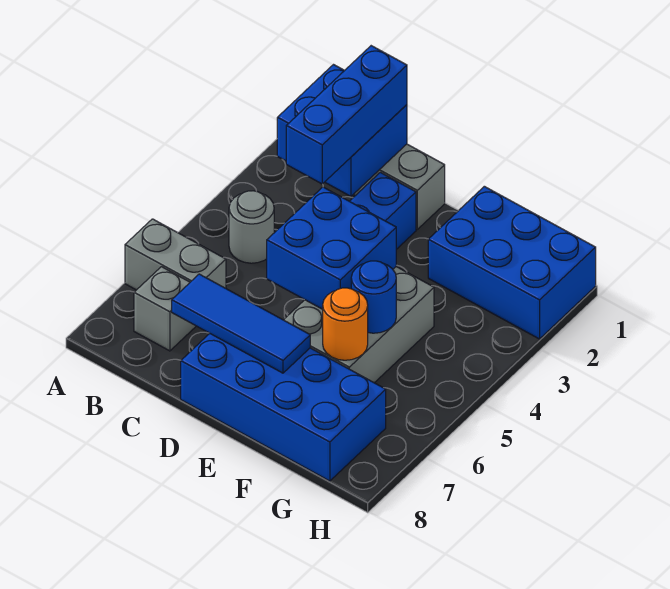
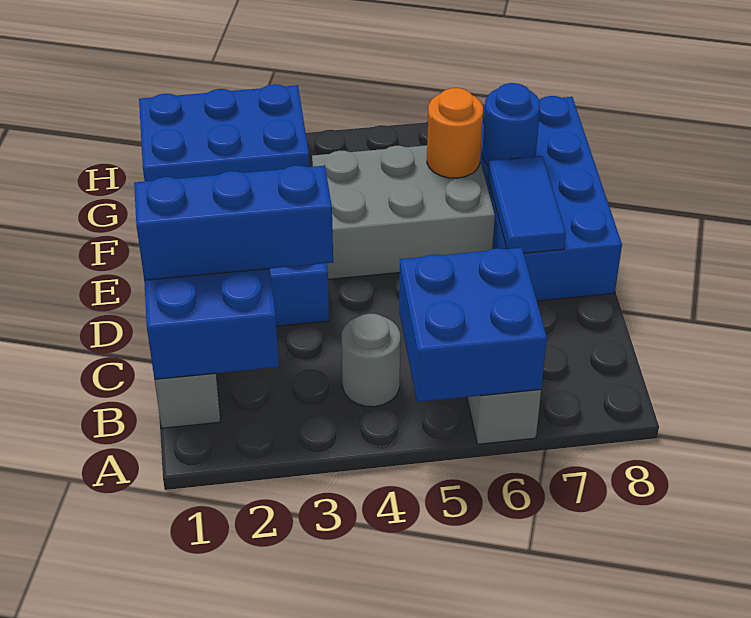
grey 1x1 brick [134,267,196,351] -> none
blue 1x3 tile [172,274,310,373] -> blue 1x2 tile [488,156,566,253]
blue 2x2 brick [267,187,396,309] -> blue 2x2 brick moved to [399,248,547,402]
blue 2x3 brick [428,186,596,339] -> blue 2x3 brick turned to [139,84,309,181]
blue 1x1 round brick [351,261,396,333] -> blue 1x1 round brick moved to [482,83,540,165]

